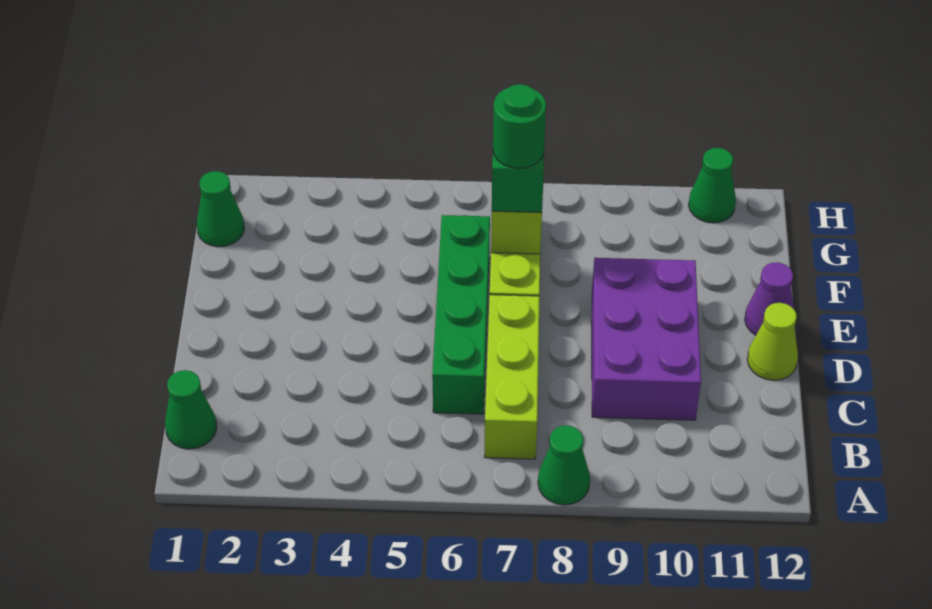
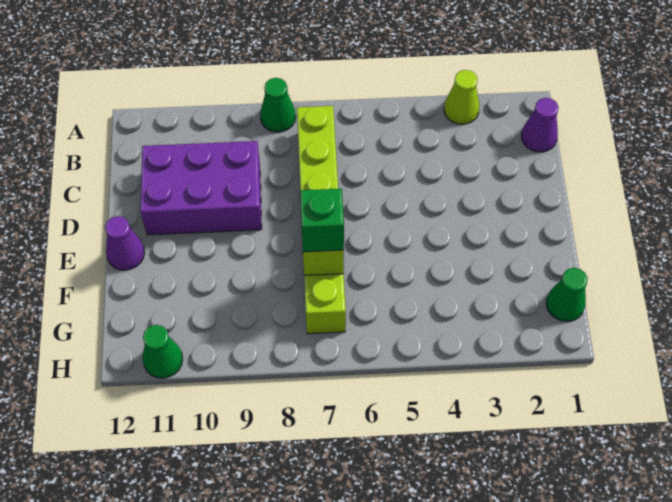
green 1x1 cone [165,370,217,449] -> purple 1x1 cone [521,98,558,152]
green 1x4 brick [432,215,490,414] -> none
purple 2x3 brick [592,258,701,420] -> purple 2x3 brick turned to [140,141,262,235]
lime 1x1 cone [747,303,798,380] -> lime 1x1 cone moved to [444,70,479,124]
green 1x1 round brick [493,84,546,168] -> none

